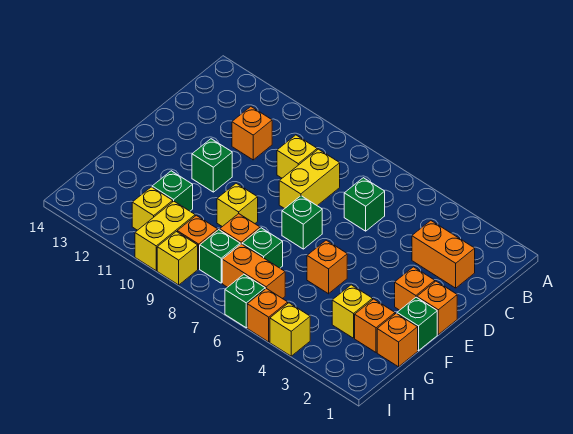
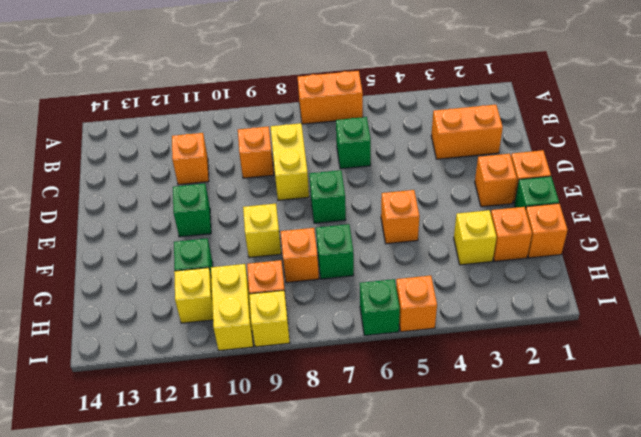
yellow 1x1 brick [277,135,317,178] -> orange 1x1 brick [238,126,274,178]
orange 1x2 brick [222,244,285,299] -> orange 1x2 brick moved to [298,71,363,124]
green 1x1 brick [200,230,240,283] -> none
yellow 1x1 brick [270,303,310,356] -> none

